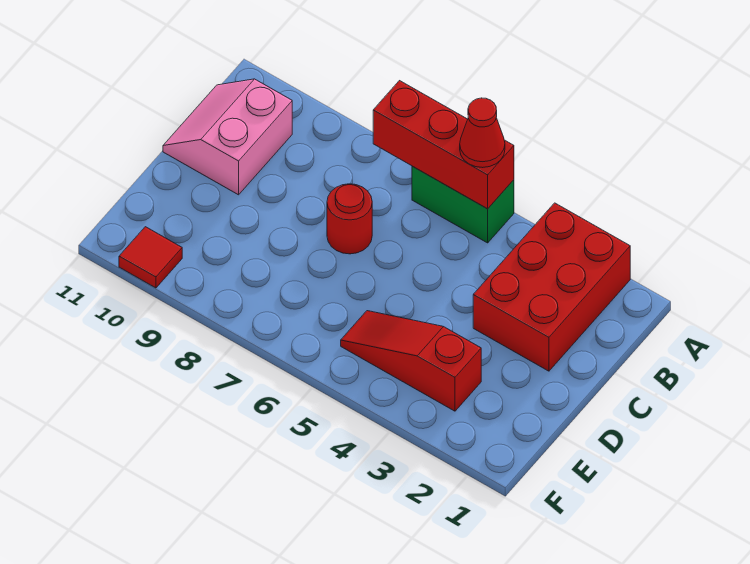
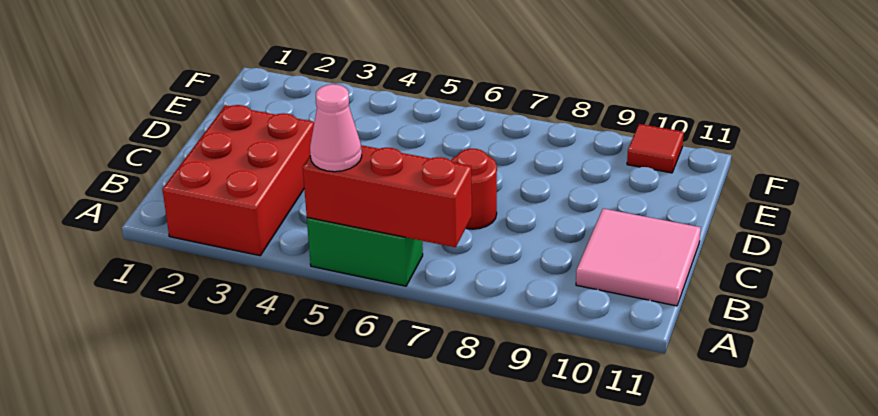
red 1x1 cone [460,98,505,168] -> pink 1x1 cone [310,84,362,172]
pink 2x2 slope [163,79,292,195] -> pink 2x2 tile [576,209,701,306]
red 1x3 slope [341,311,481,411] -> none

